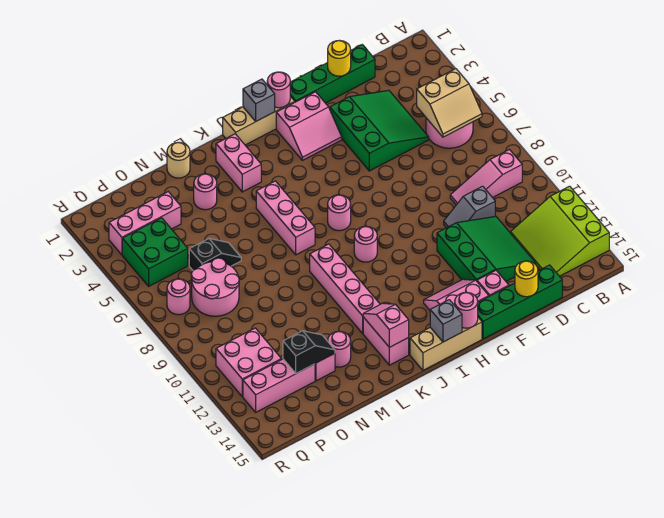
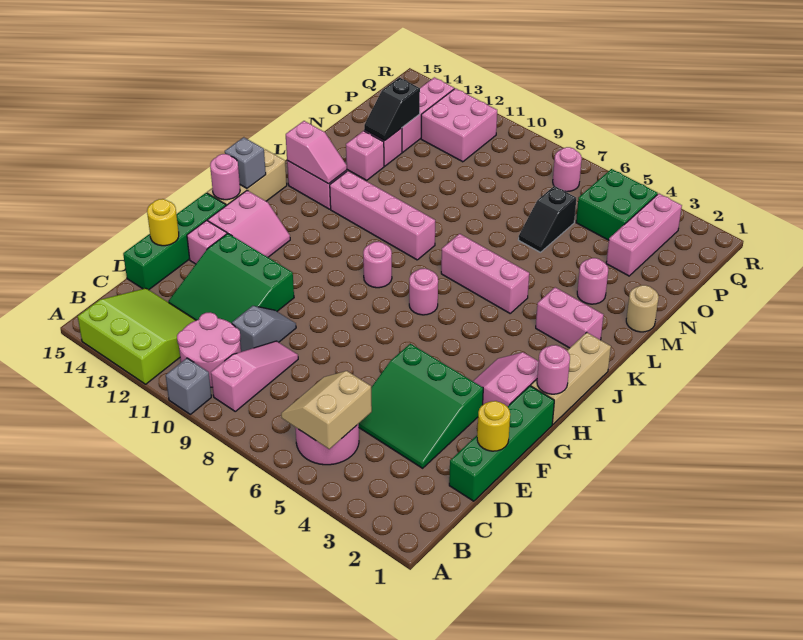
grey 1x1 brick [243,79,275,121] -> grey 1x1 brick moved to [166,358,211,414]
pink 1x1 round brick [328,331,351,367] -> pink 1x1 brick [346,131,384,180]
pink 2x2 round brick [191,258,239,316] -> pink 2x2 round brick moved to [177,312,241,387]

